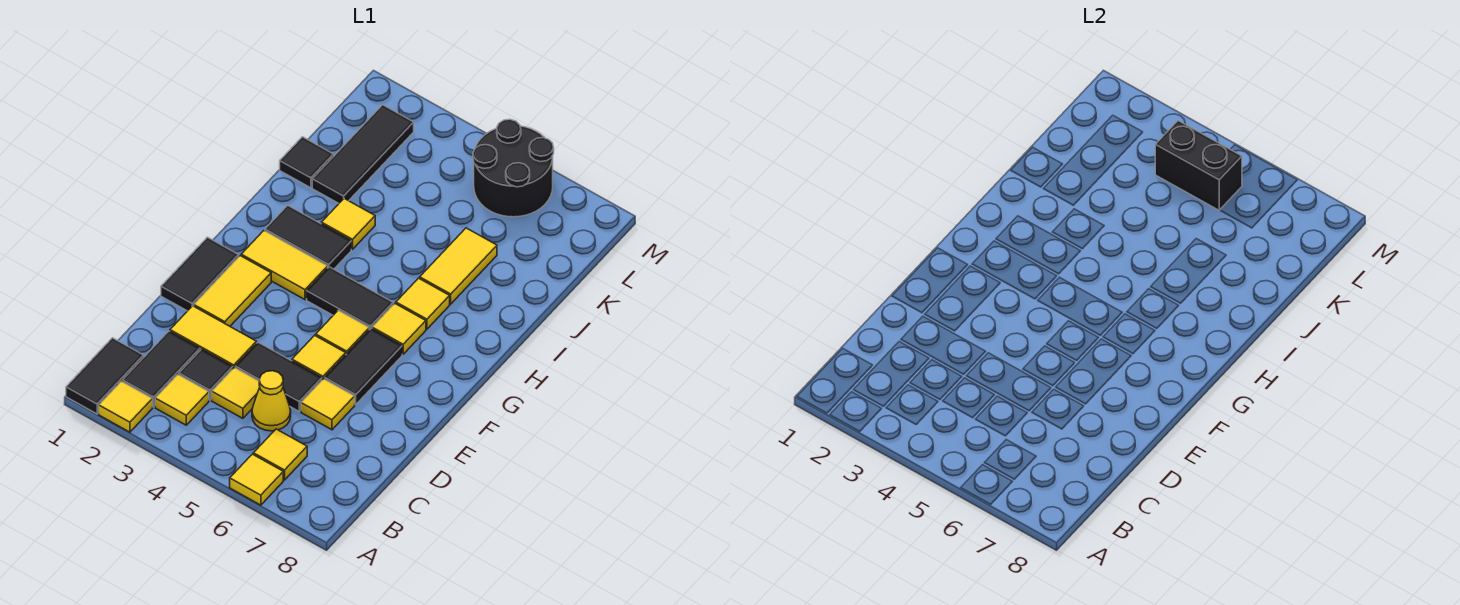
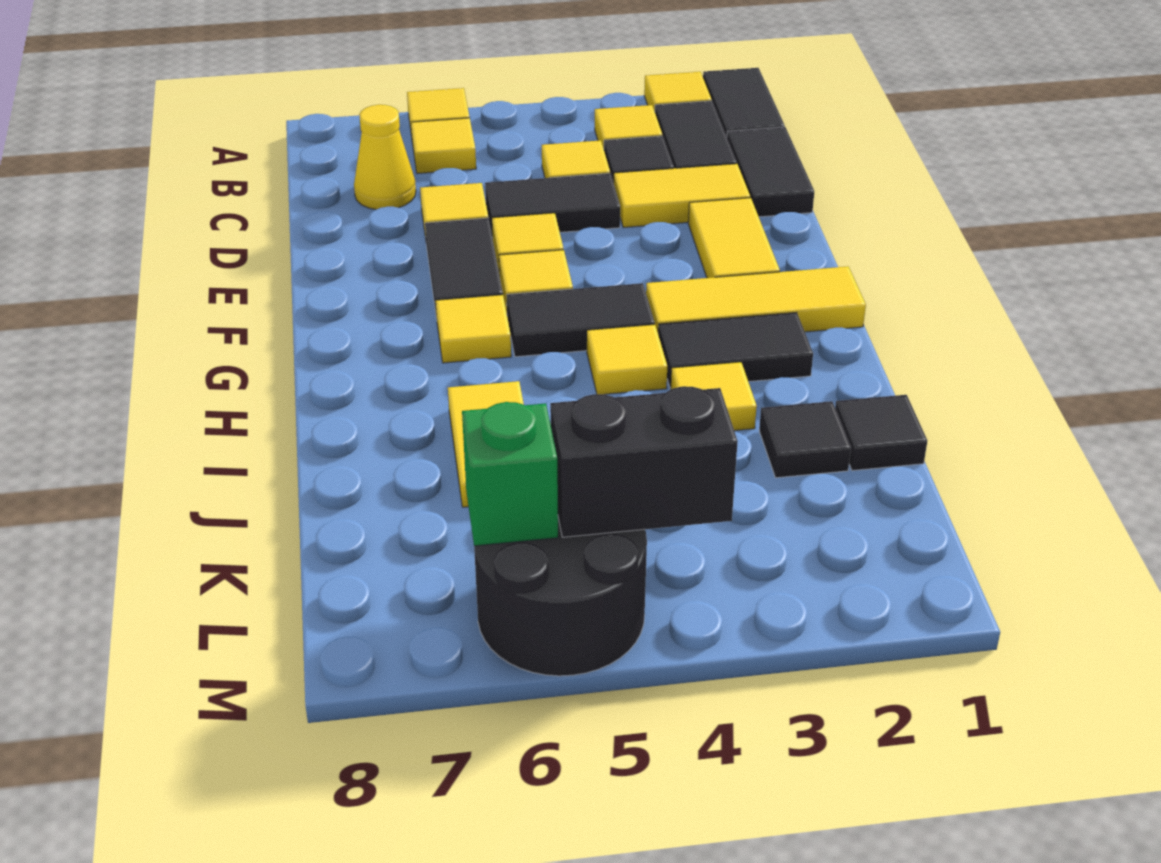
yellow 1x1 cone [252,371,291,431] -> yellow 1x1 cone moved to [354,105,416,209]
black 1x2 tile [161,237,239,311] -> black 1x2 tile moved to [727,127,814,217]
yellow 1x2 tile [241,231,328,300] -> yellow 1x3 tile [646,267,866,332]
yellow 1x1 tile [396,278,450,329] -> yellow 1x1 tile moved to [587,324,667,394]
black 1x3 tile [312,105,414,203] -> black 1x1 tile [759,401,851,478]
none -> green 1x1 brick [462,402,558,546]

